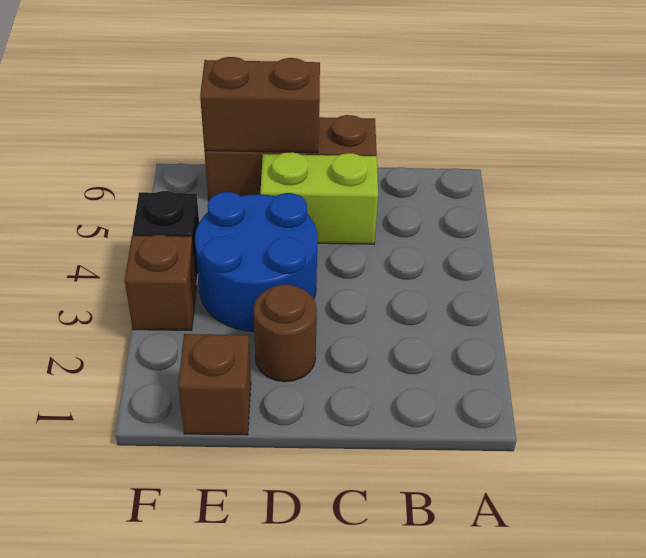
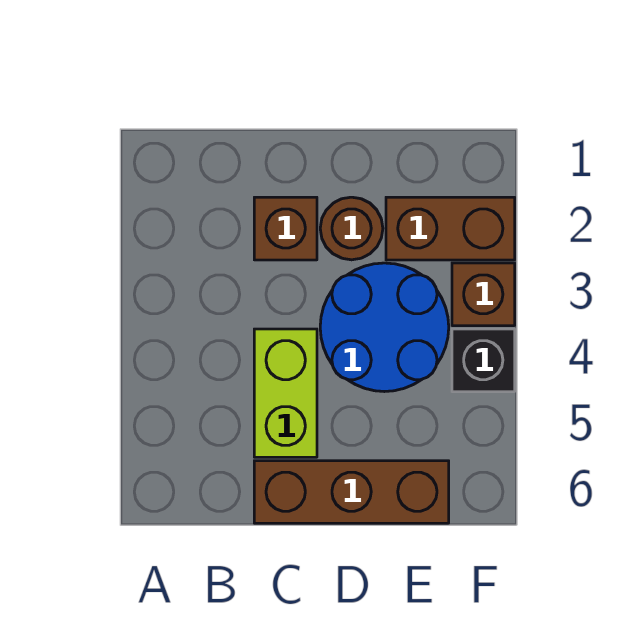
lime 1x2 brick [260,152,378,244] -> lime 1x2 brick turned to [254,329,317,457]
brown 1x2 brick [200,57,320,153] -> brown 1x2 brick moved to [386,197,515,260]
brown 1x1 brick [178,334,251,435] -> brown 1x1 brick moved to [254,197,317,260]

